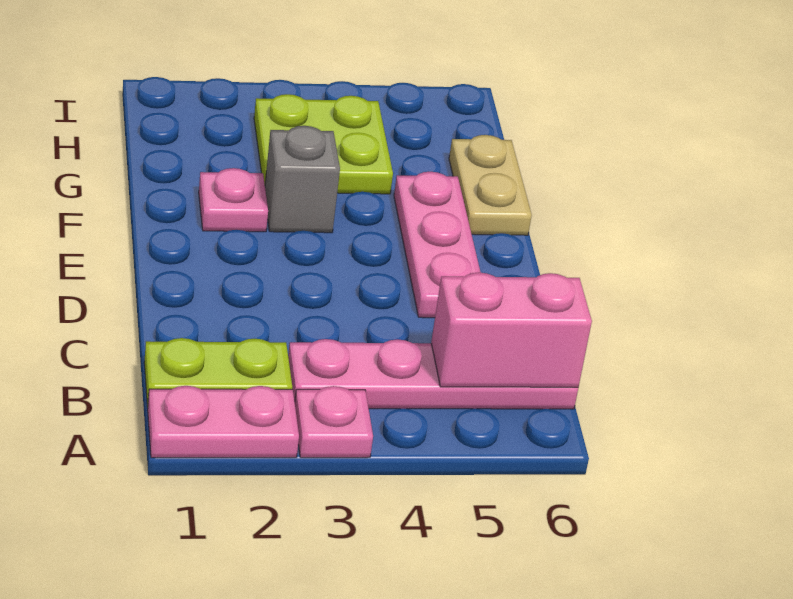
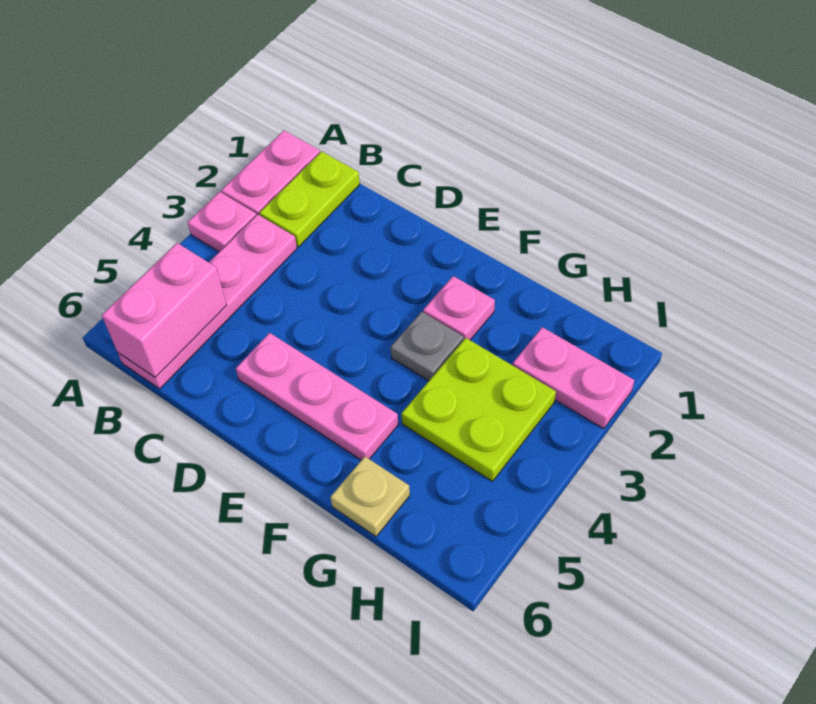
grey 1x1 brick [265,126,340,233] -> grey 1x1 plate [391,312,464,381]
tan 1x2 plate [449,135,532,235] -> tan 1x1 plate [330,457,410,536]
none -> pink 1x2 plate [513,327,634,429]

